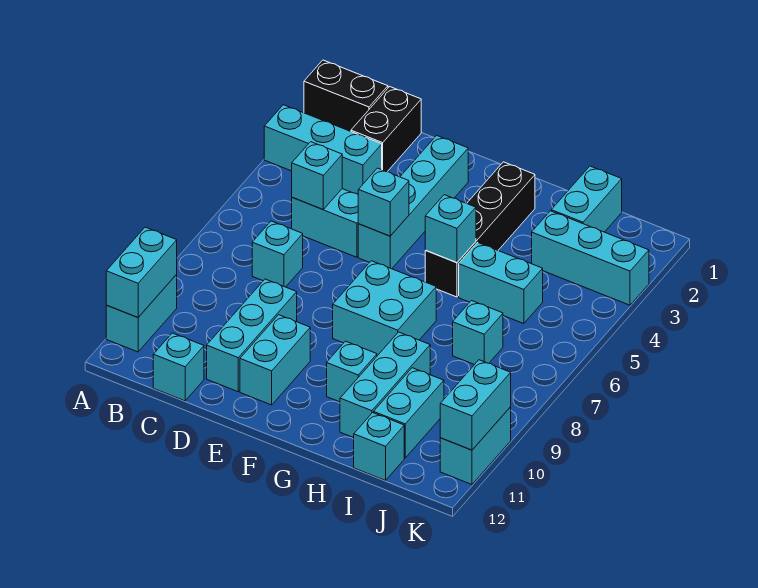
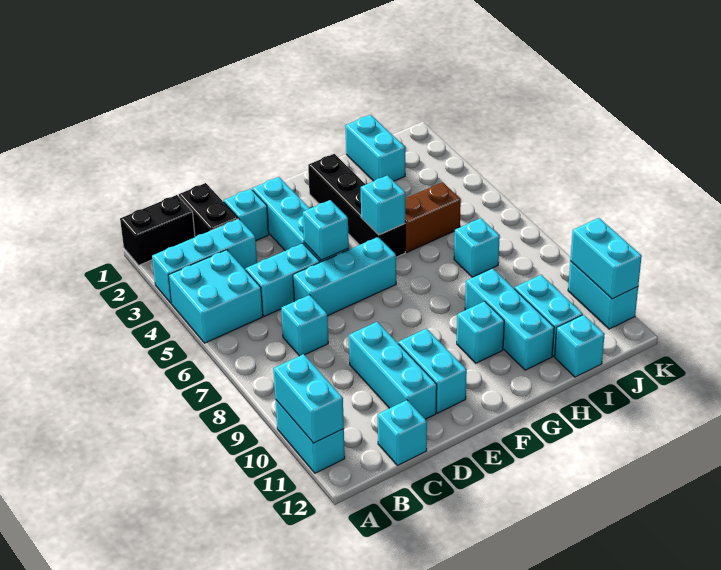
cyan 1x1 brick [292,142,342,209] -> cyan 1x1 brick moved to [224,189,269,240]
cyan 2x2 brick [333,261,436,356] -> cyan 2x2 brick moved to [169,250,263,343]
cyan 1x2 brick [459,243,543,324] -> brown 1x2 brick [405,182,461,252]
cyan 1x3 brick [532,211,649,305] -> cyan 1x3 brick moved to [293,237,396,316]

